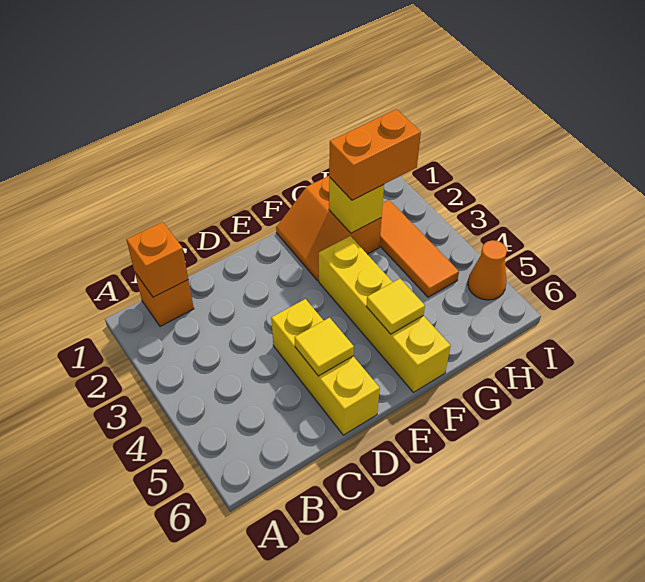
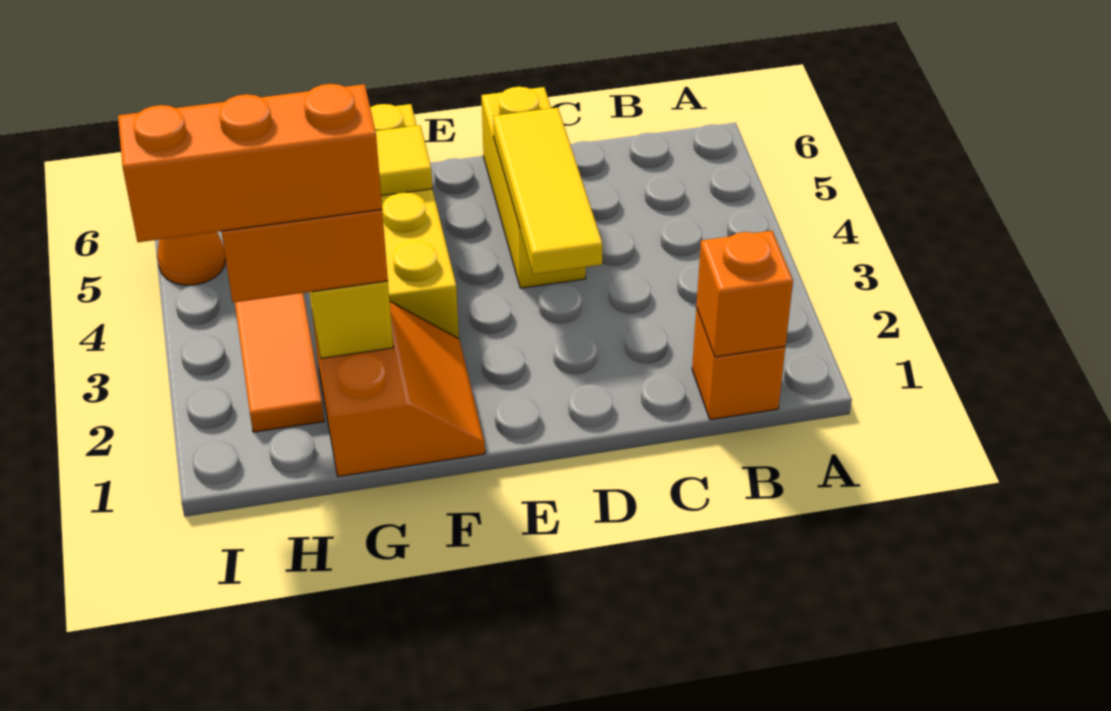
yellow 1x1 tile [295,317,354,376] -> yellow 1x3 tile [493,107,603,274]
none -> orange 1x3 brick [118,84,382,242]

